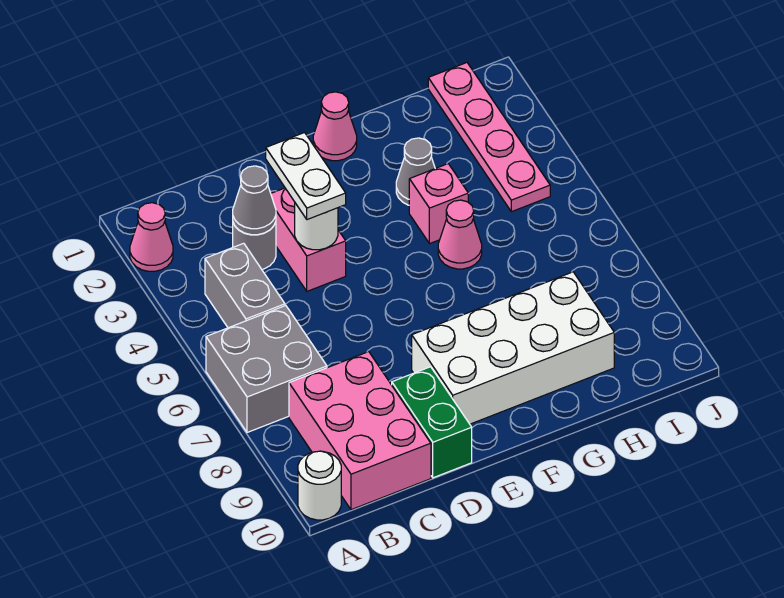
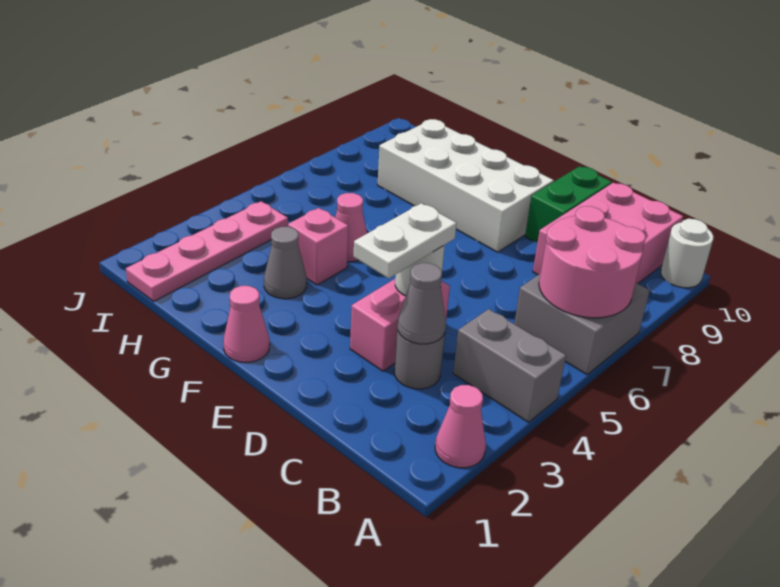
none -> pink 2x2 round brick [539,206,646,318]
grey 1x2 brick [205,243,285,328] -> grey 1x2 brick turned to [453,309,566,422]

